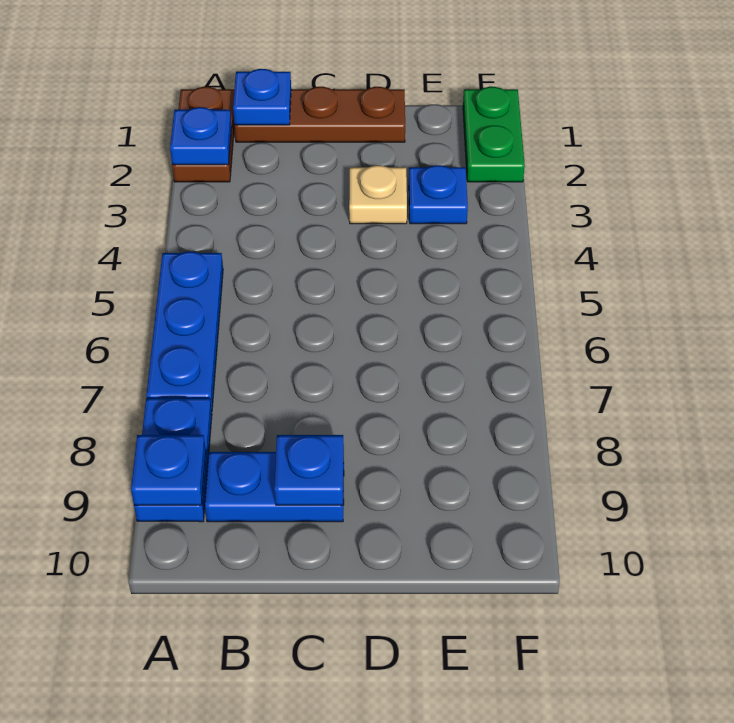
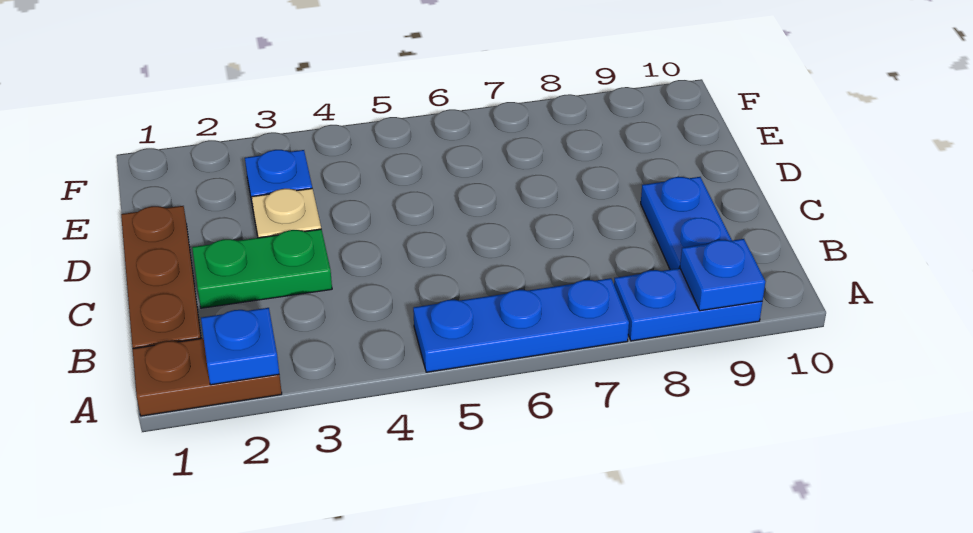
blue 1x1 plate [233,69,291,125] -> none
blue 1x1 plate [274,435,344,505] -> none
green 1x2 plate [463,87,525,182] -> green 1x2 plate moved to [192,229,332,308]

